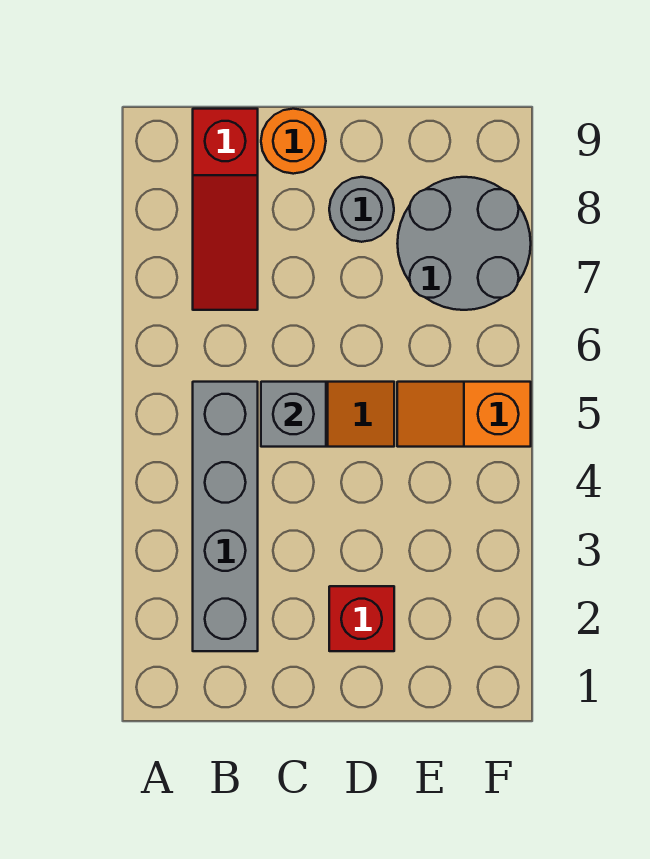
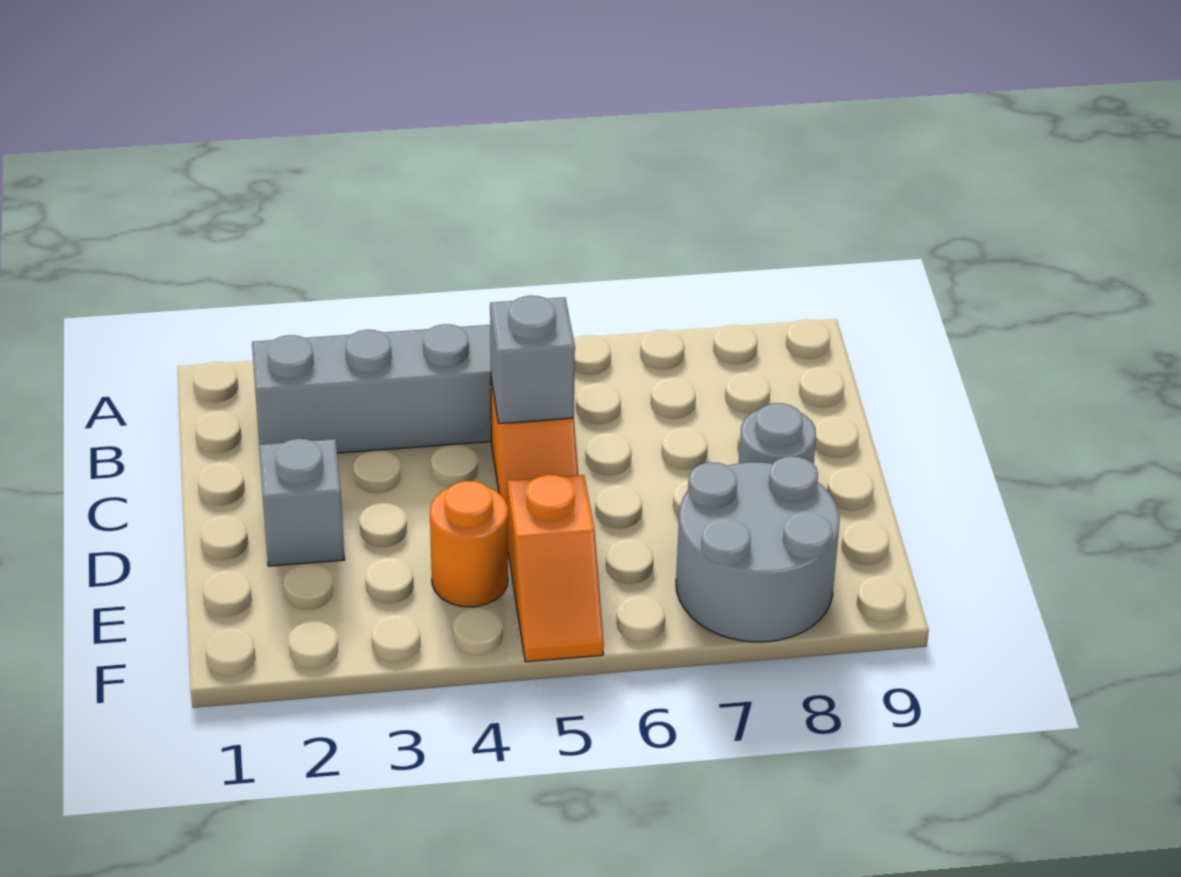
red 1x3 slope [193,109,258,310] -> none
orange 1x1 round brick [261,109,326,174] -> orange 1x1 round brick moved to [430,481,508,607]
red 1x1 brick [329,586,394,651] -> grey 1x1 brick [259,439,345,566]
orange 1x2 slope [397,382,531,447] -> orange 1x2 slope turned to [508,475,604,662]

